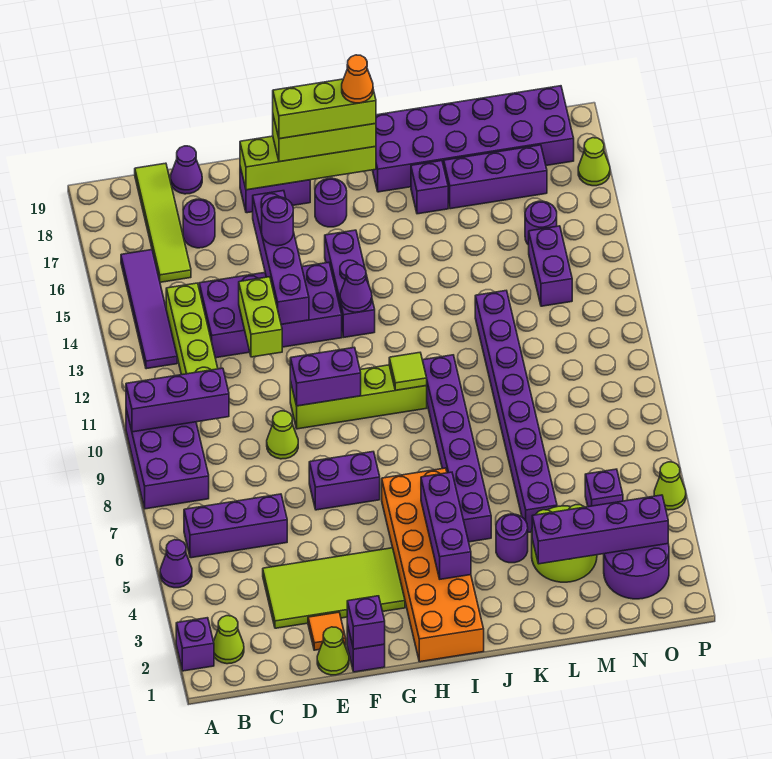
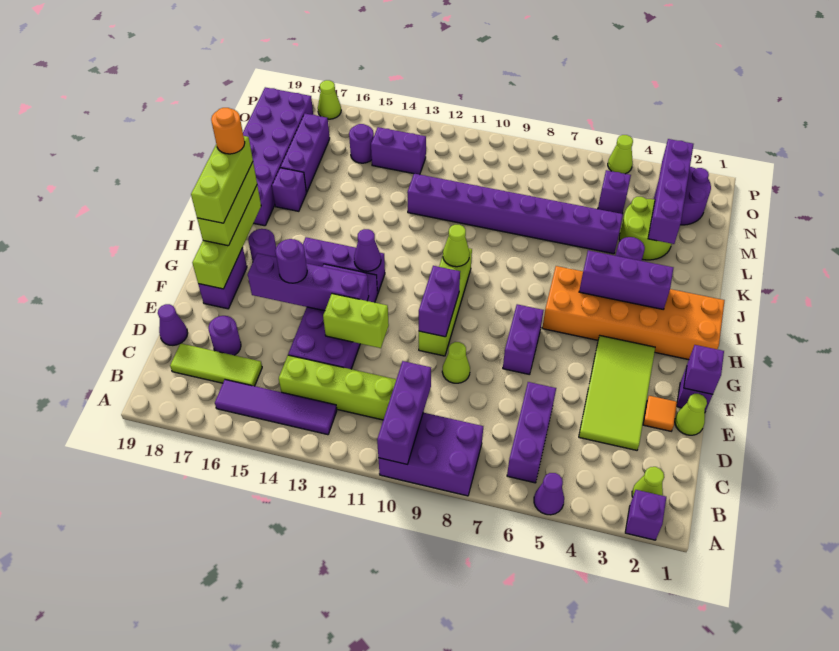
lime 1x4 tile [135,163,191,282] -> lime 1x3 tile [170,343,262,386]
lime 1x1 tile [389,353,427,390] -> lime 1x1 cone [443,225,470,267]
orange 1x1 cone [342,55,373,103] -> orange 1x1 round brick [211,108,245,154]
purple 1x6 brick [423,355,491,542] -> none

